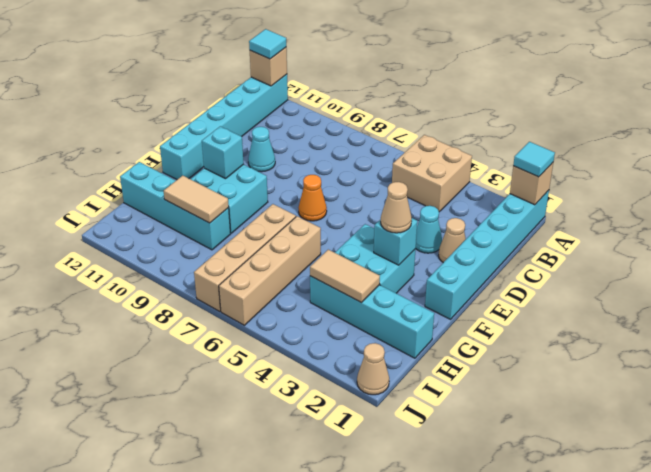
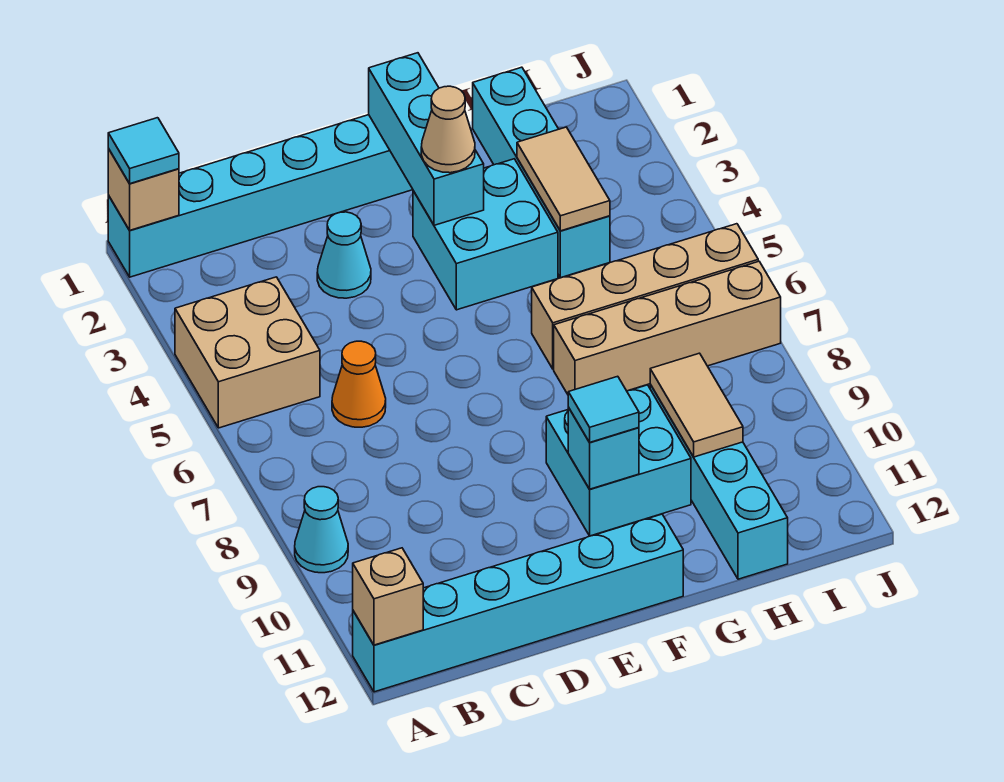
cyan 1x1 tile [249,29,286,59] -> cyan 1x1 tile moved to [568,376,639,442]
tan 1x1 cone [439,218,466,263] -> none
cyan 1x1 cone [248,127,275,172] -> cyan 1x1 cone moved to [295,487,348,573]
orange 1x1 cone [298,175,327,221] -> orange 1x1 cone moved to [332,341,386,427]
cyan 1x1 brick [374,218,417,265] -> cyan 1x3 brick [369,53,484,225]
tan 1x1 cone [357,343,389,395] -> none

